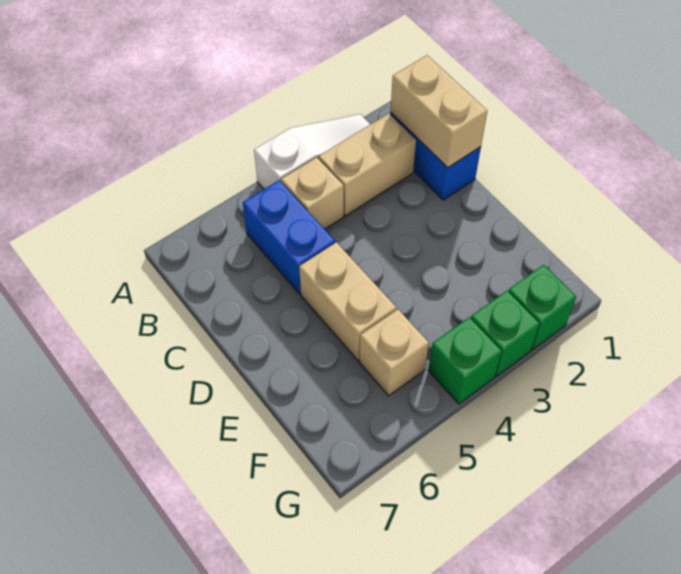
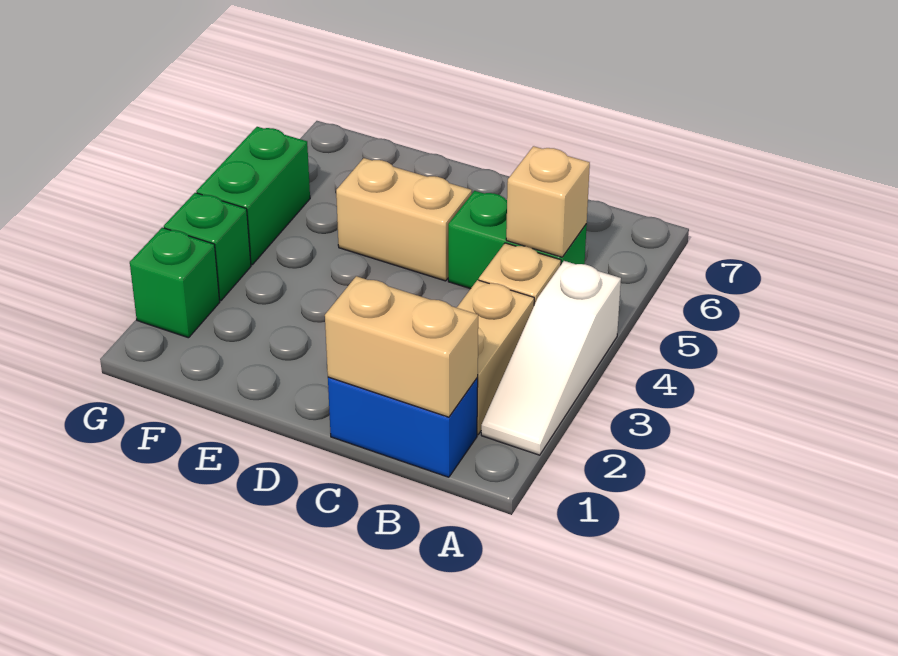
blue 1x2 brick [243,180,335,294] -> green 1x2 brick [448,191,587,289]
tan 1x1 brick [359,309,429,396] -> tan 1x1 brick moved to [506,146,590,257]
green 1x1 brick [428,317,502,404] -> green 1x2 brick [196,127,310,264]

